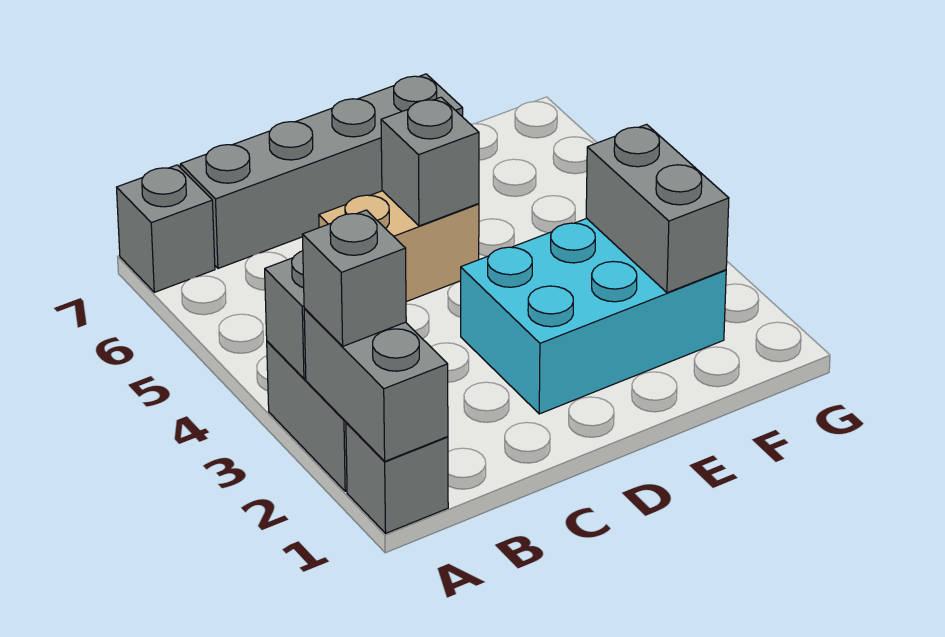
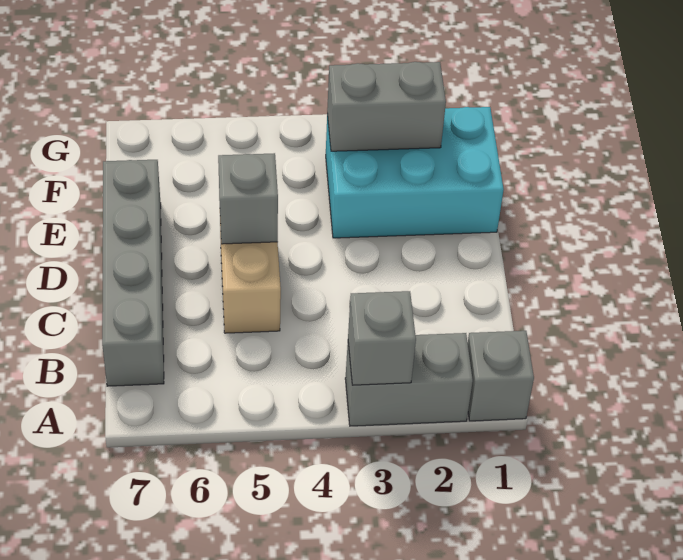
grey 1x2 brick [304,309,448,461] -> none
grey 1x1 brick [302,210,406,346] -> none
grey 1x1 brick [117,165,215,292] -> none
cyan 2x3 brick [461,218,726,414] -> cyan 2x3 brick turned to [326,107,504,238]

